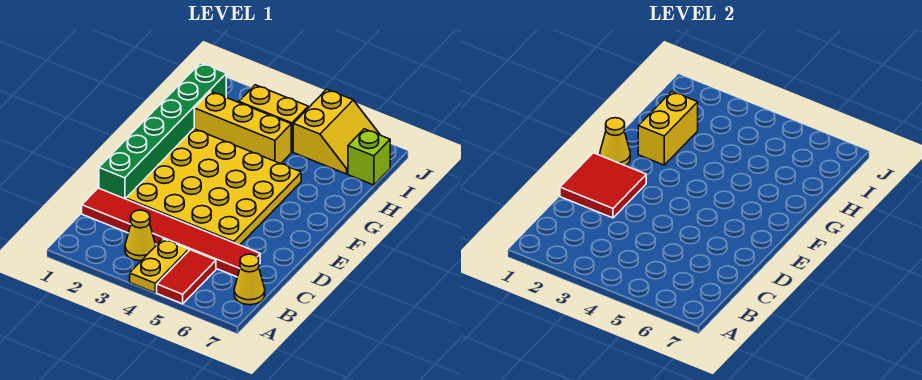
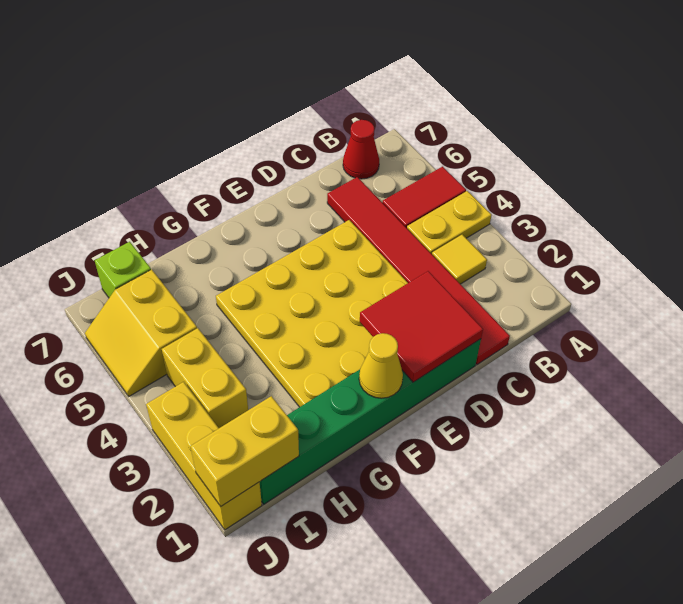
yellow 1x1 cone [125,210,156,261] -> yellow 1x1 tile [432,235,487,284]
yellow 1x1 cone [234,254,265,305] -> red 1x1 cone [343,120,379,179]
yellow 1x2 brick [638,92,698,165] -> yellow 1x2 brick moved to [190,396,299,506]
yellow 1x3 brick [194,92,291,164] -> yellow 1x3 brick moved to [146,382,262,530]
yellow 2x2 slope [293,89,380,174] -> yellow 2x2 slope turned to [85,269,197,396]

